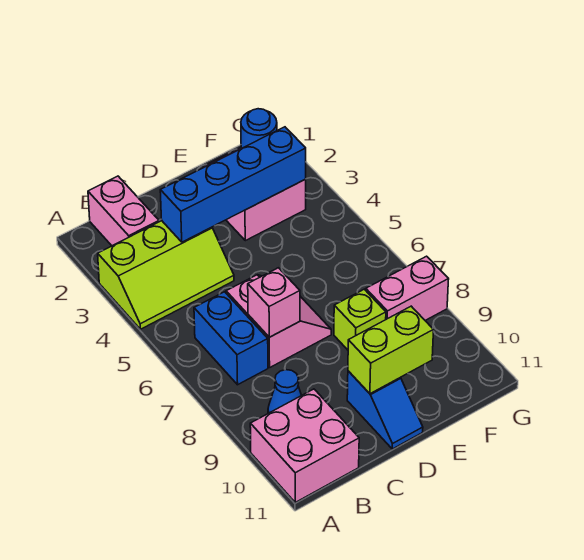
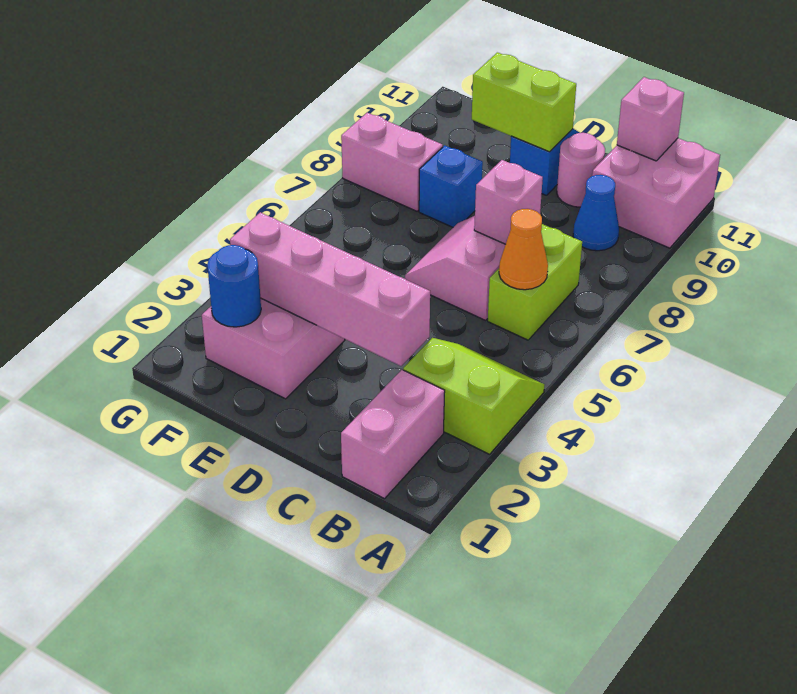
lime 2x3 slope [98,221,234,329] -> lime 2x2 slope [403,338,544,454]
blue 1x2 brick [194,292,268,385] -> lime 1x2 brick [488,224,582,340]
none -> orange 1x1 cone [499,209,548,290]
none -> pink 1x1 brick [617,77,684,161]
blue 1x4 brick [160,127,306,242] -> pink 1x4 brick [230,212,430,366]
none -> pink 1x1 round brick [557,133,605,207]
lime 1x1 brick [334,289,386,350] -> blue 1x1 brick [419,145,483,227]

